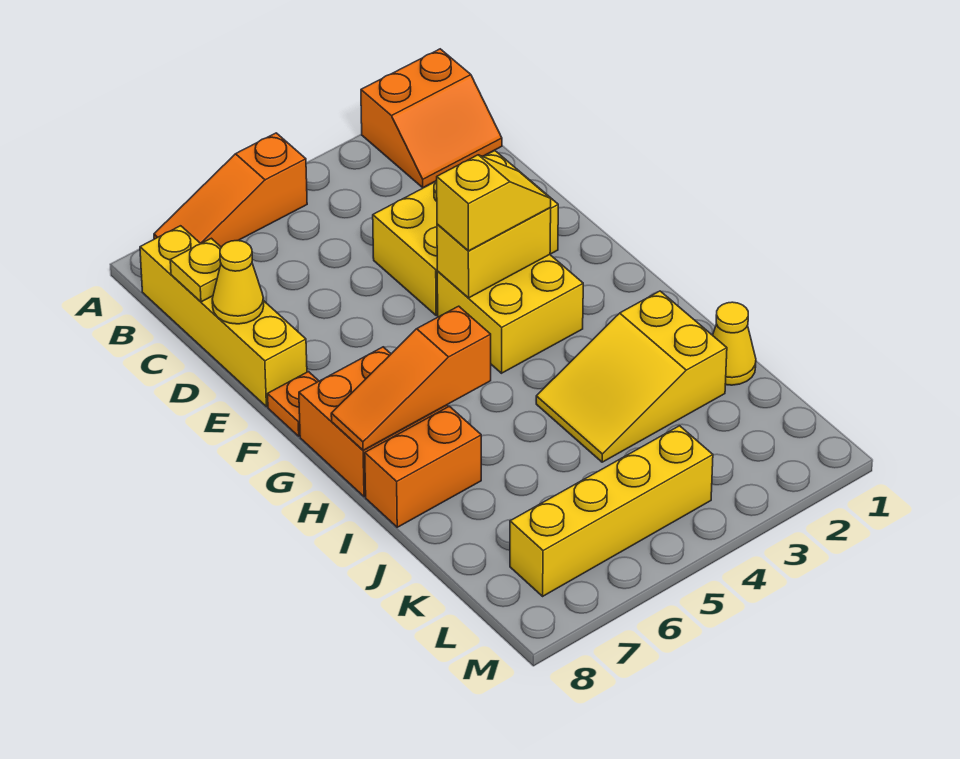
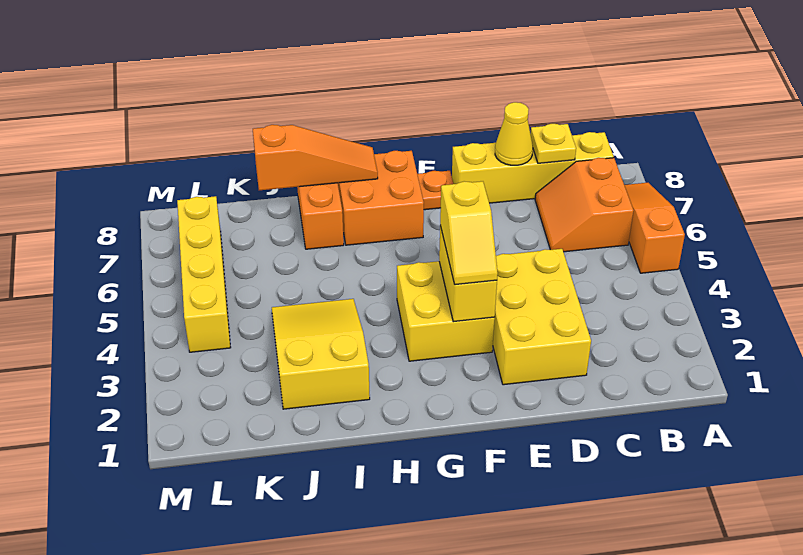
orange 2x2 slope [361,49,502,188] -> orange 2x2 slope moved to [535,158,634,252]
orange 1x3 slope [331,306,491,450] -> orange 1x3 slope turned to [253,125,378,190]
yellow 1x1 cone [713,302,756,385] -> none

